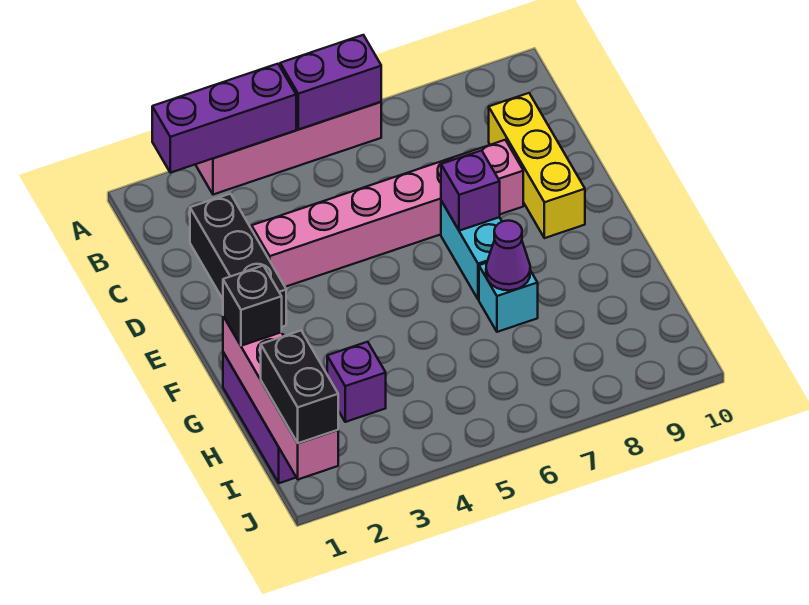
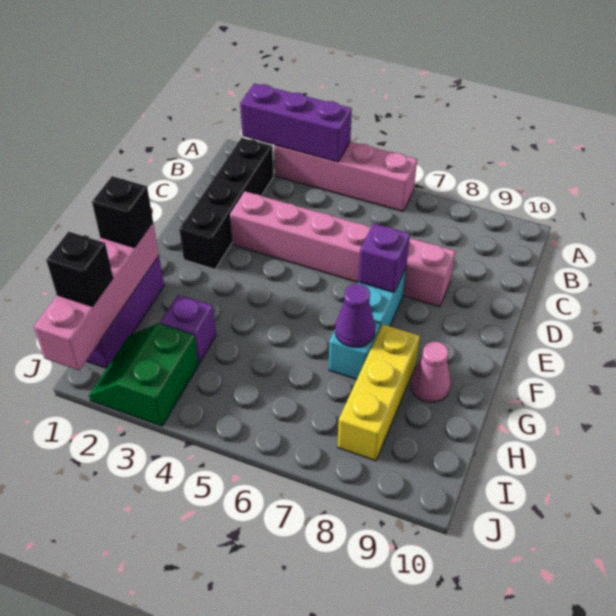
purple 1x2 brick [280,35,381,130] -> none
black 1x3 brick [190,194,286,327] -> black 1x4 brick [179,138,273,269]
yellow 1x3 brick [489,93,585,238] -> yellow 1x3 brick moved to [338,324,420,461]
none -> pink 1x1 cone [411,341,451,402]
black 1x2 brick [261,331,338,443] -> black 1x1 brick [46,232,113,307]
none -> green 2x2 slope [89,323,199,426]

